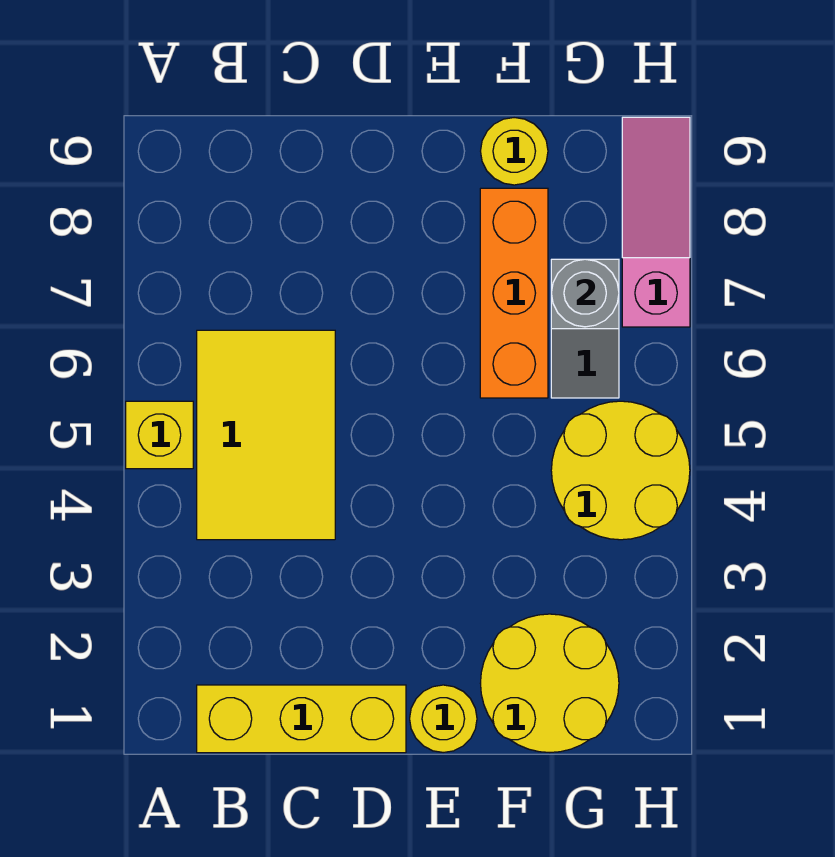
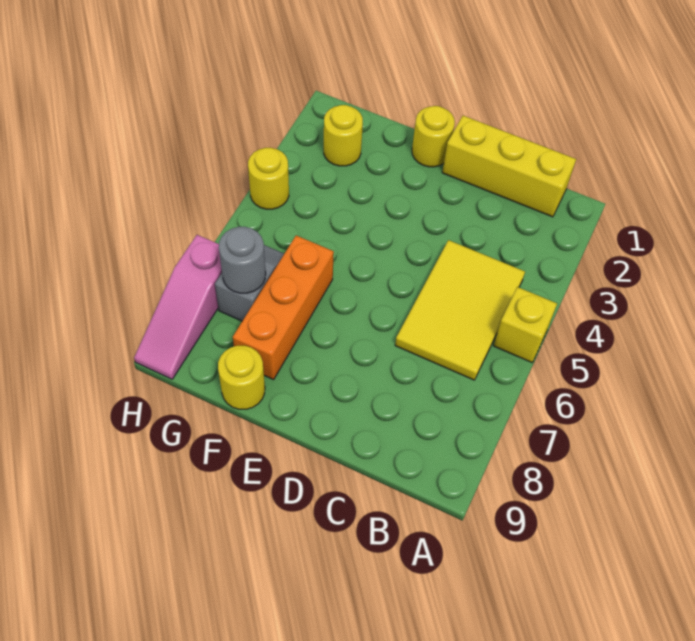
yellow 2x2 round brick [480,614,619,753] -> yellow 1x1 round brick [324,105,363,166]
yellow 2x2 round brick [551,401,690,540] -> yellow 1x1 round brick [248,148,289,209]

